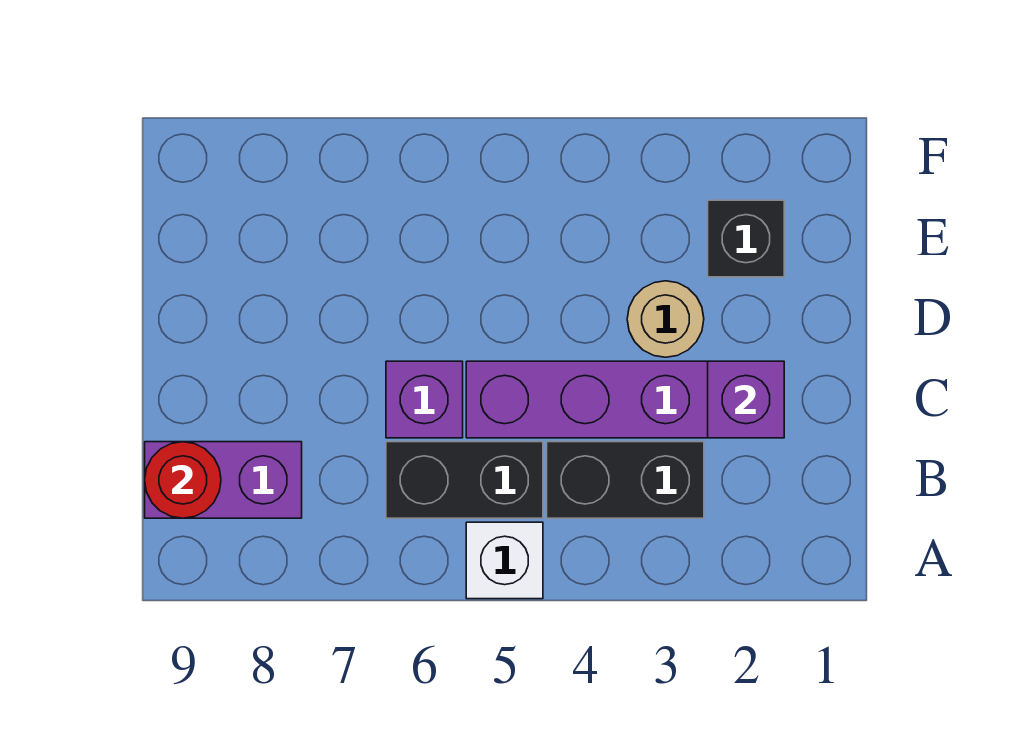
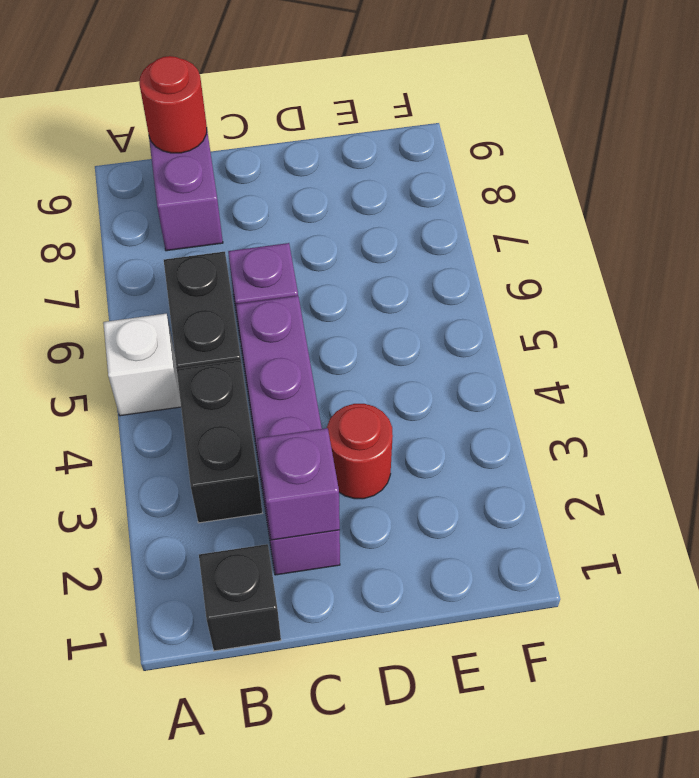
tan 1x1 round brick [627,281,704,357] -> red 1x1 round brick [327,404,393,499]
black 1x1 brick [708,200,784,277] -> black 1x1 brick moved to [199,544,281,651]

